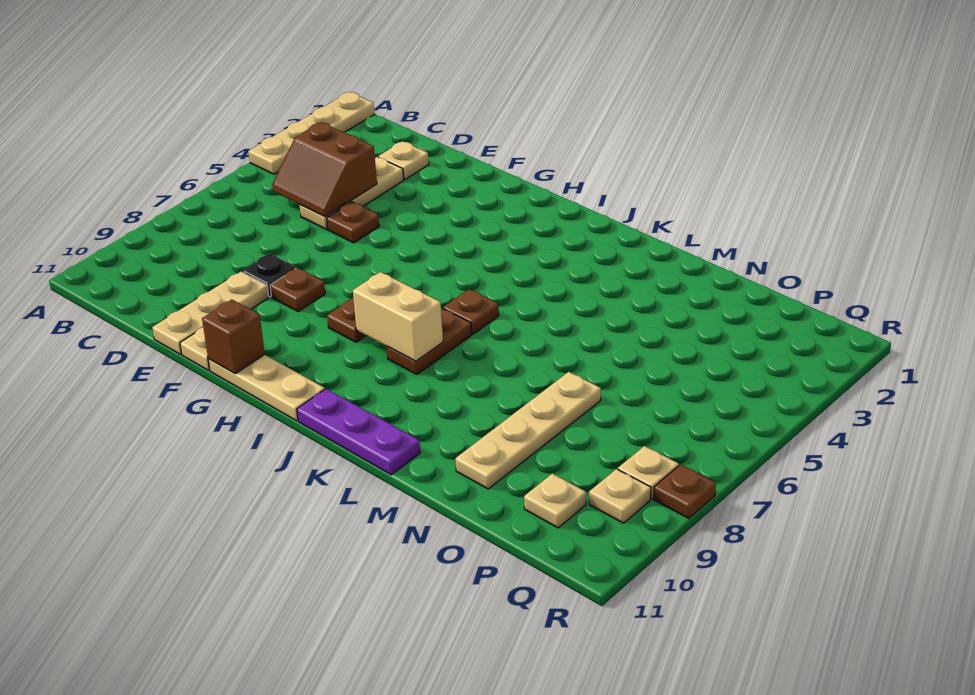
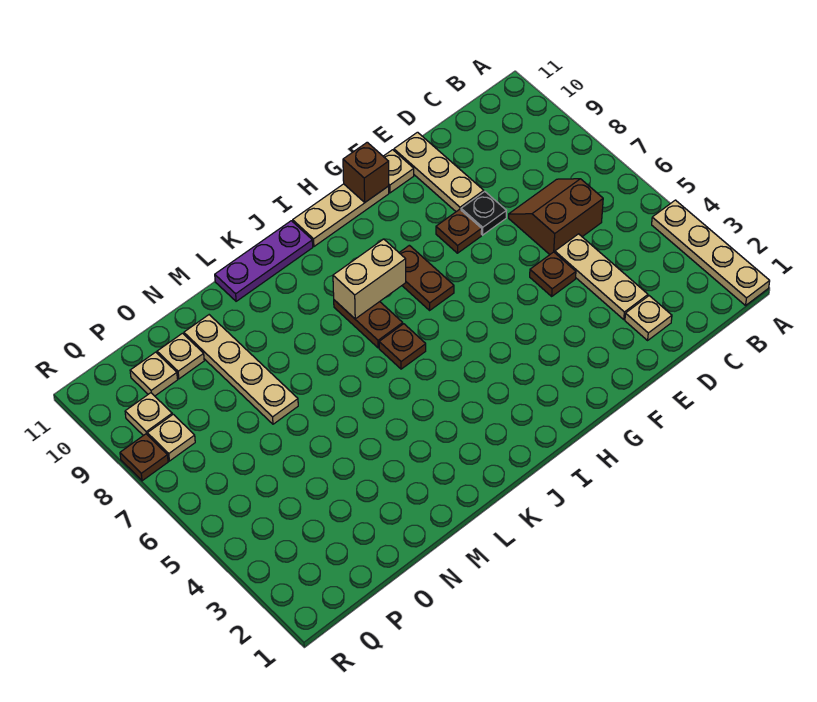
brown 2x2 slope [272,122,377,217] -> brown 2x2 slope moved to [509,179,603,254]
none -> tan 1x1 plate [157,333,204,379]

